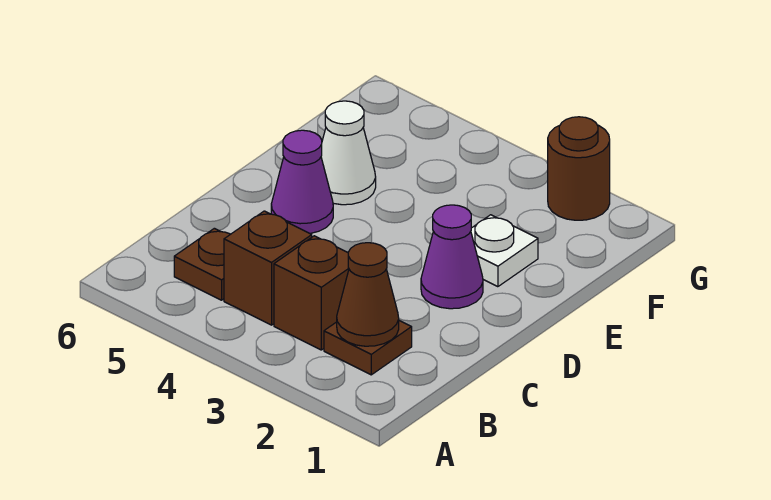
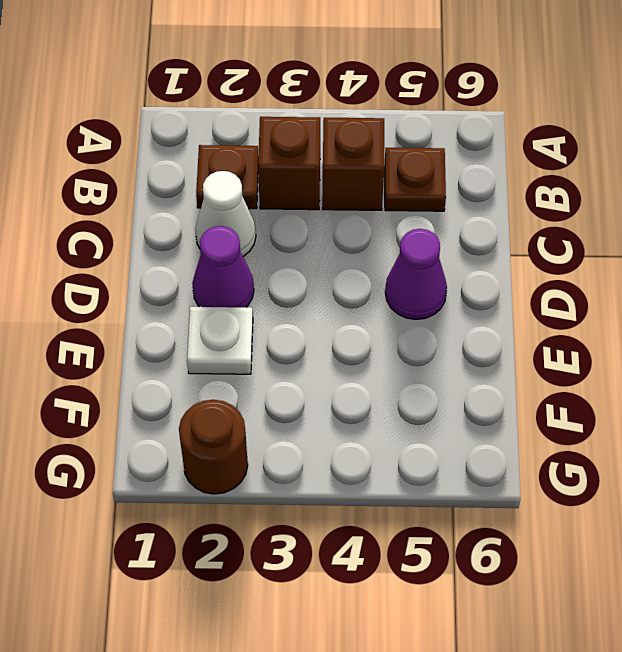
brown 1x1 cone [337,243,399,346] -> none
white 1x1 cone [321,101,376,205] -> white 1x1 cone moved to [195,171,256,256]

